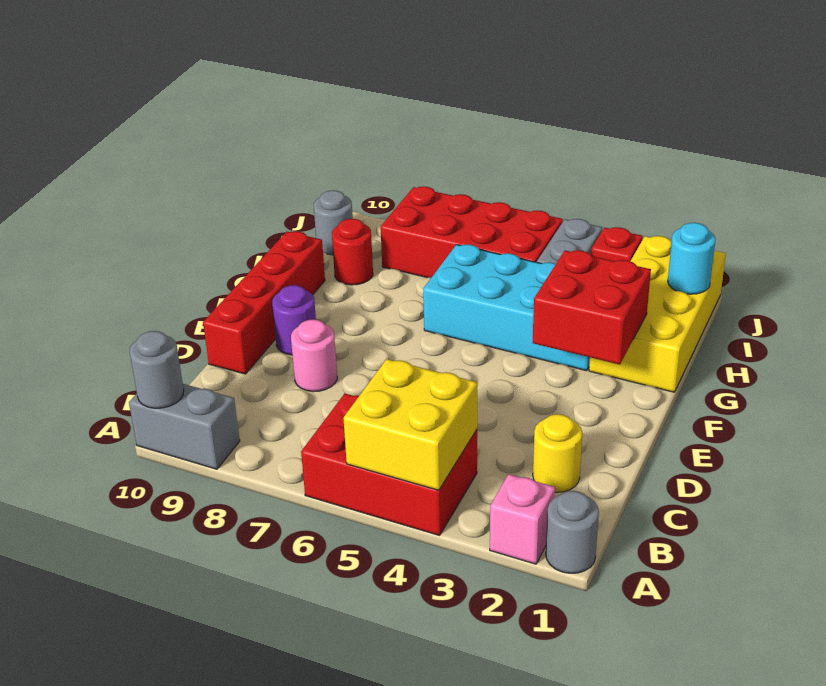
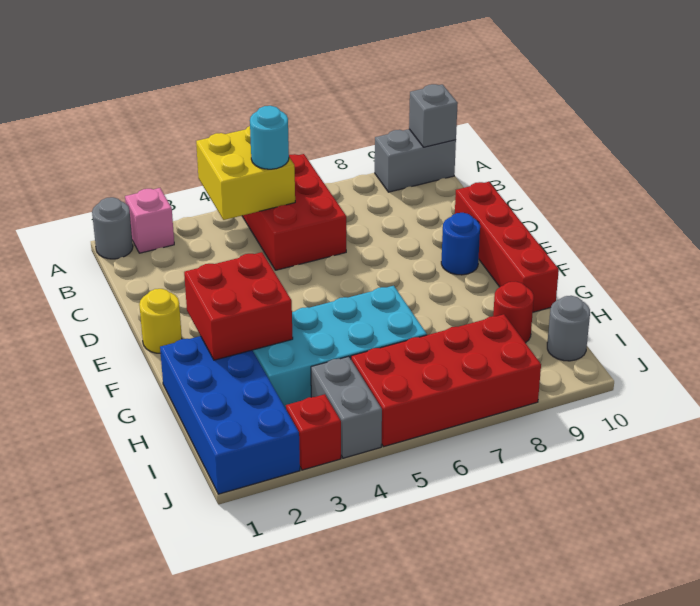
red 2x3 brick [301,394,477,535] -> red 2x3 brick turned to [242,154,346,270]
grey 1x1 round brick [130,331,184,408] -> grey 1x1 brick [409,84,458,147]
yellow 1x1 round brick [533,414,582,492] -> yellow 1x1 round brick moved to [139,289,182,353]
pink 1x1 round brick [291,319,337,392] -> none
purple 1x1 round brick [272,285,316,355] -> blue 1x1 round brick [441,213,480,275]
yellow 2x4 brick [589,236,726,392] -> blue 2x4 brick [160,336,300,494]
cyan 1x1 round brick [668,223,715,294] -> cyan 1x1 round brick moved to [250,106,289,169]

